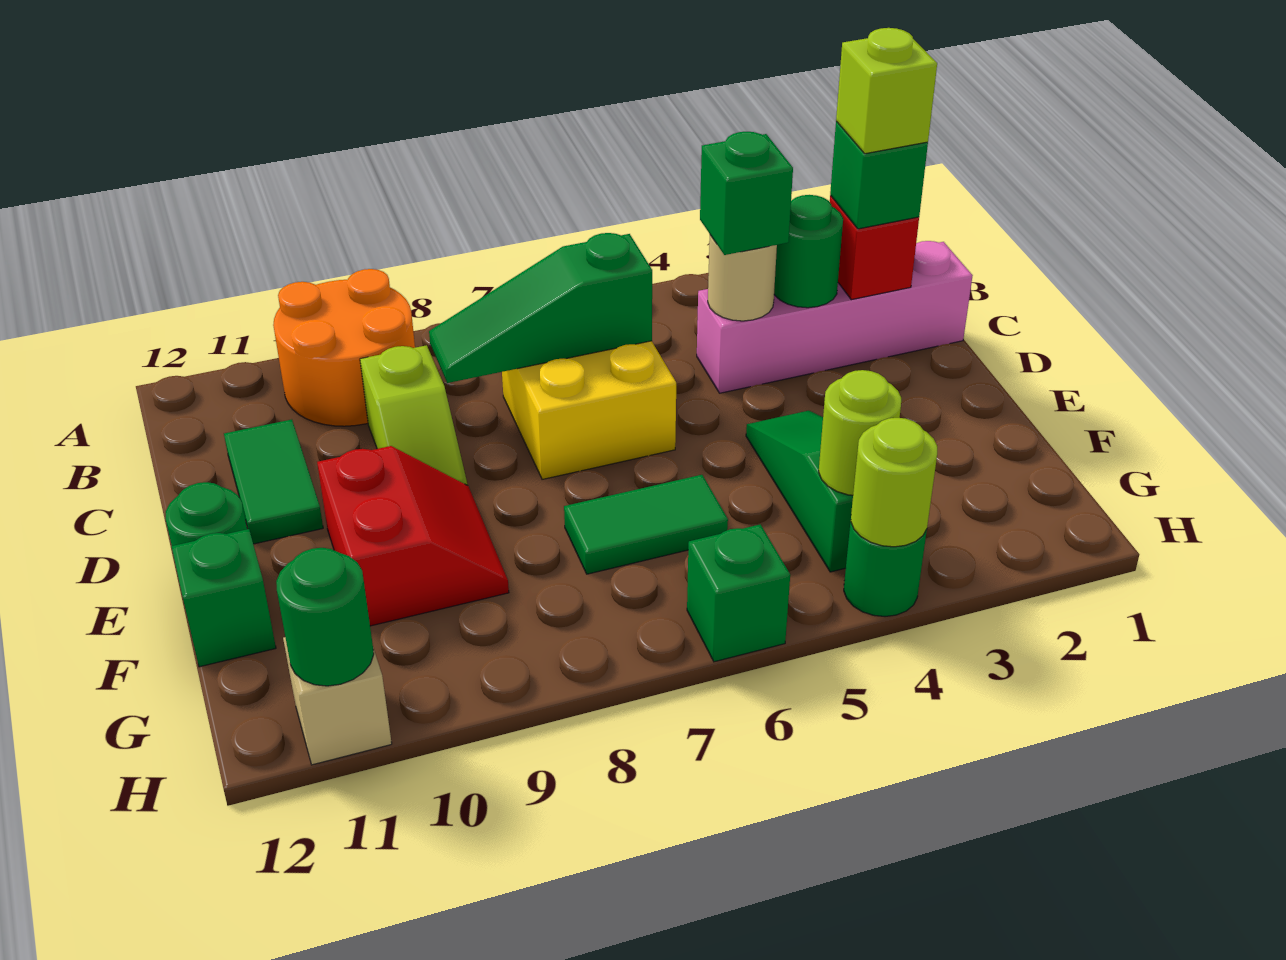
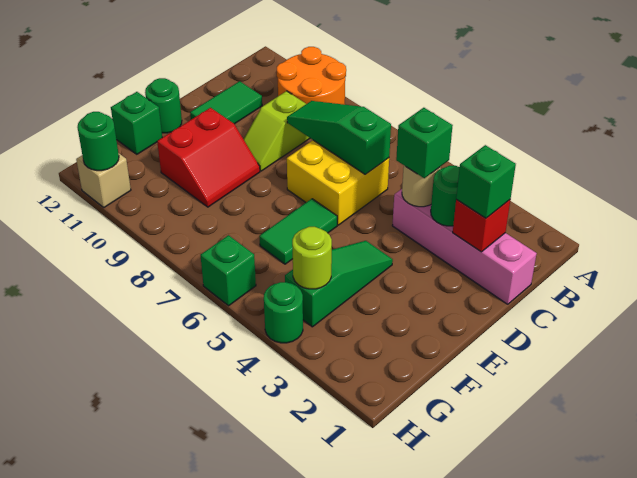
lime 1x1 brick [836,28,937,154] -> none
green 1x2 tile [564,475,728,574] -> green 1x2 tile turned to [259,199,337,264]
lime 1x1 round brick [851,418,937,547] -> none

